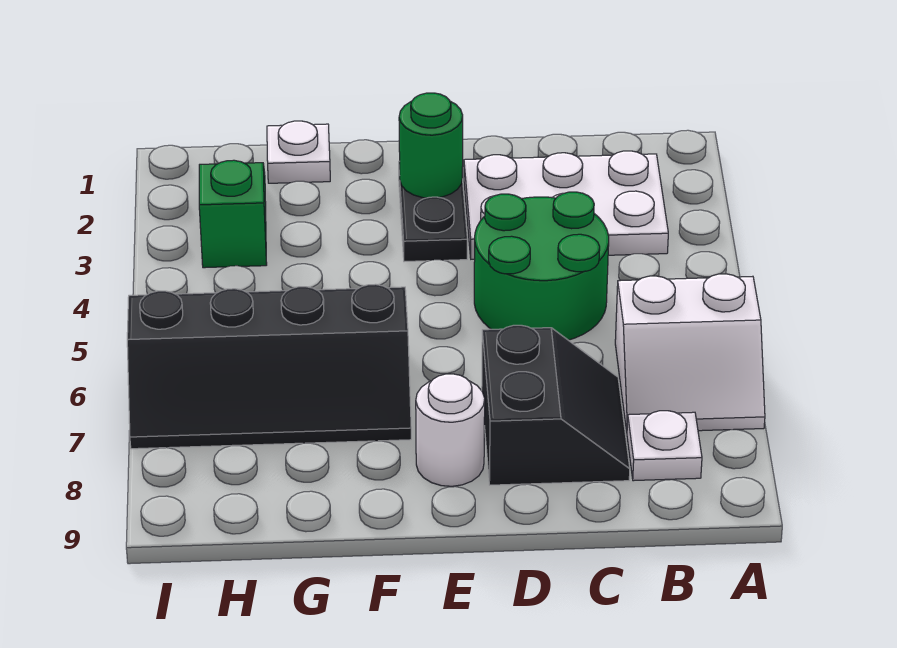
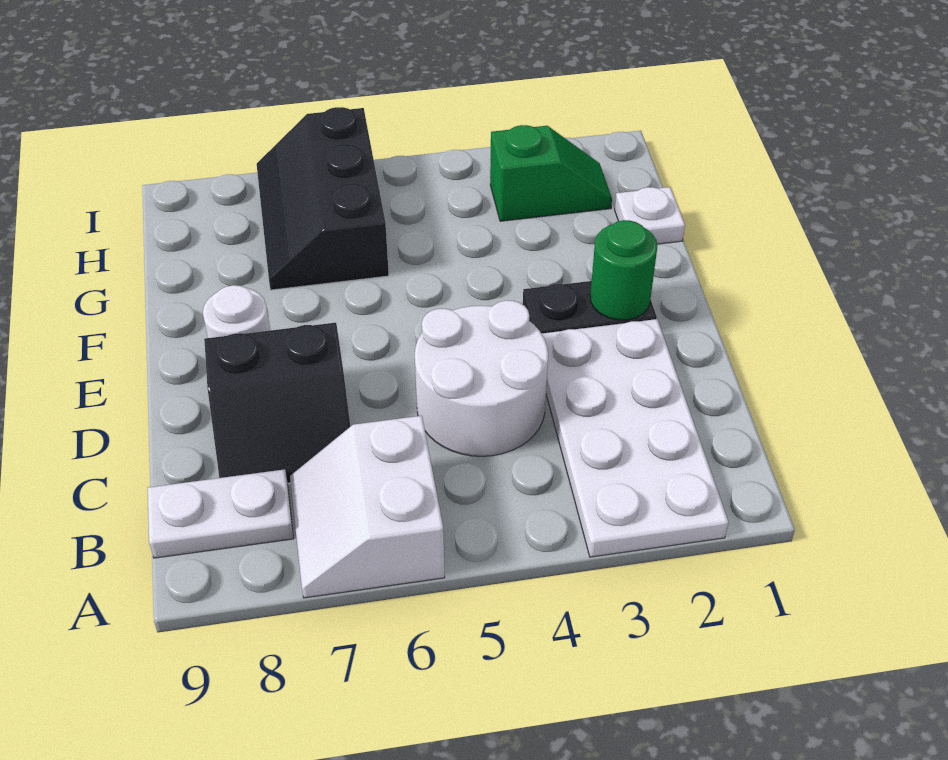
white 2x3 plate [464,151,668,259] -> white 2x4 plate [541,319,729,557]
white 1x1 plate [627,411,702,481] -> white 1x2 plate [148,469,294,558]
green 2x2 round brick [474,192,609,340] -> white 2x2 round brick [415,301,548,456]
black 2x4 slope [127,284,411,449] -> black 2x3 slope [257,107,389,290]

